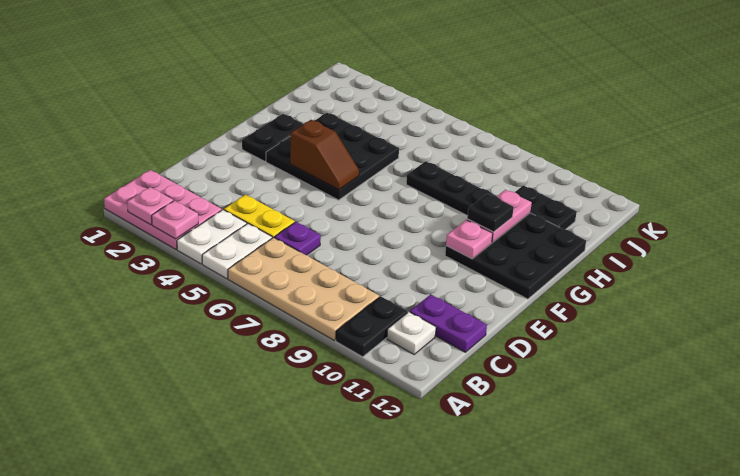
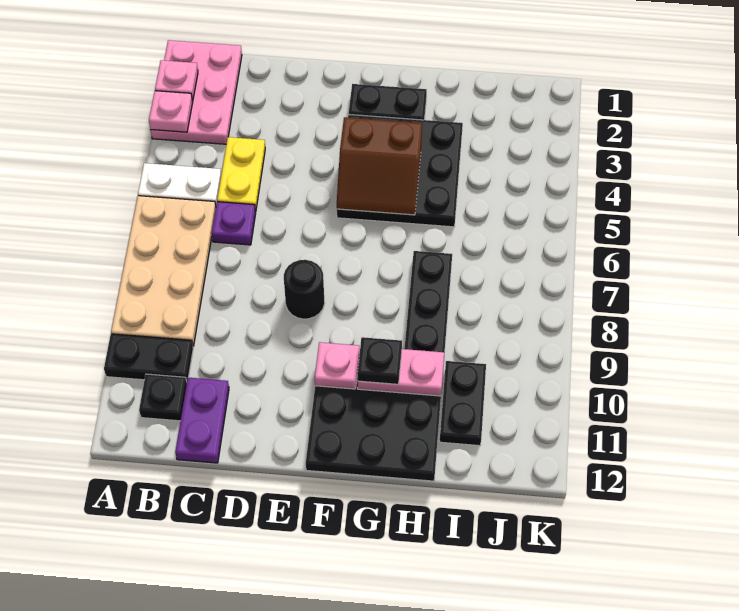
white 1x2 plate [177,210,247,264] -> none
white 1x1 plate [387,312,436,354] -> black 1x1 plate [139,374,187,421]
none -> black 1x1 round brick [284,260,325,319]
brown 1x2 slope [290,120,359,190] -> brown 2x2 slope [337,117,422,215]

